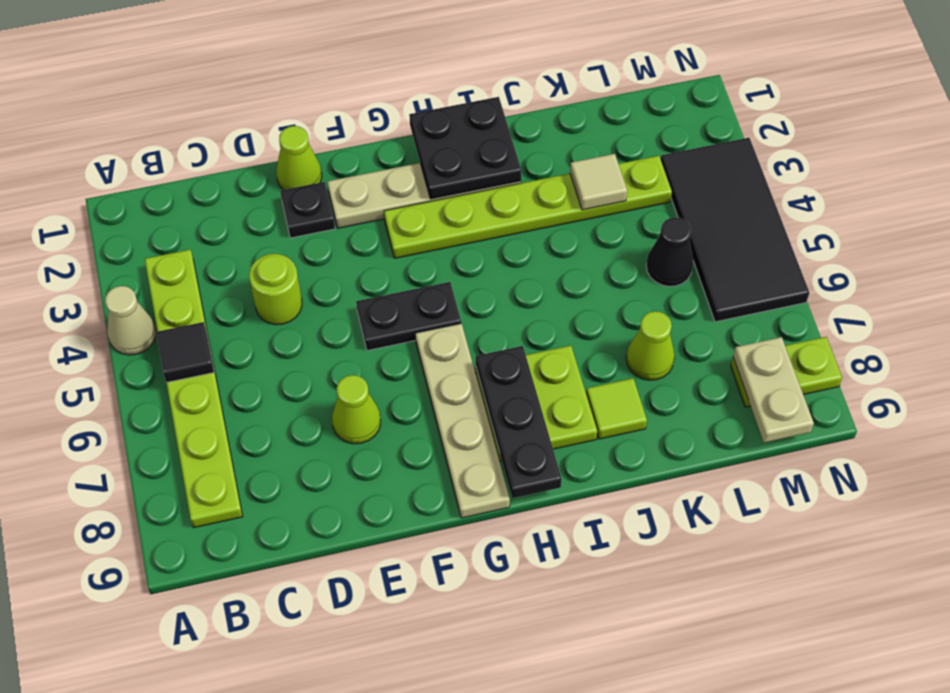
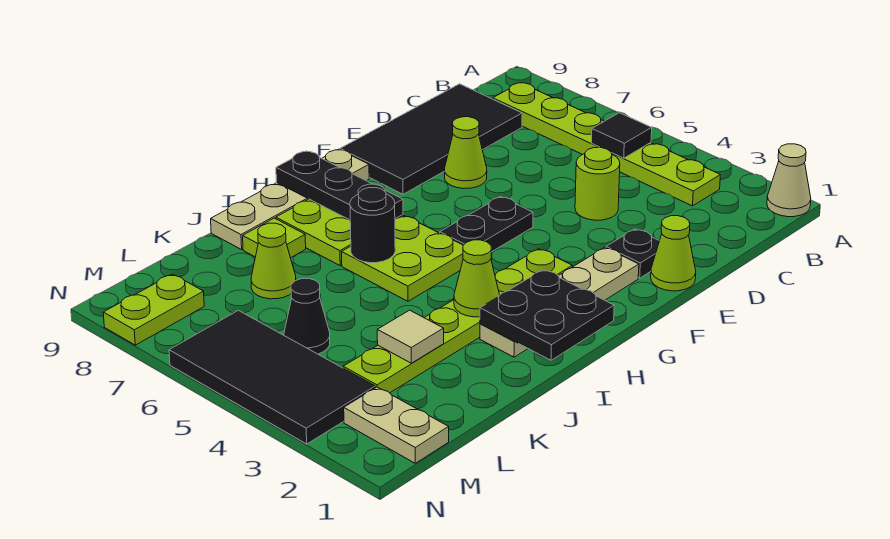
tan 1x1 cone [105,286,156,355] -> tan 1x1 cone moved to [767,144,811,217]
none -> black 2x4 tile [340,84,522,194]
tan 1x4 plate [415,323,510,518] -> tan 1x4 plate turned to [211,149,369,249]
none -> lime 2x2 plate [342,216,463,301]
none -> lime 1x1 cone [454,240,499,317]
none -> black 1x1 round brick [350,188,395,263]
tan 1x2 plate [733,337,814,443] -> tan 1x2 plate moved to [344,387,449,463]

